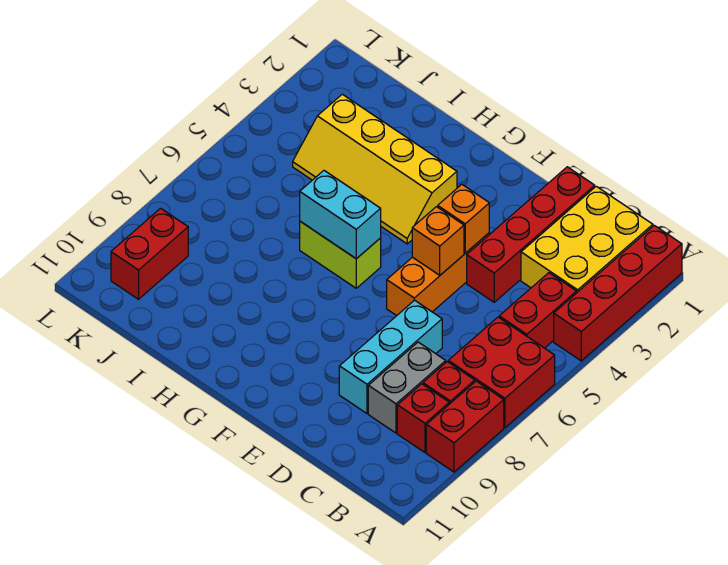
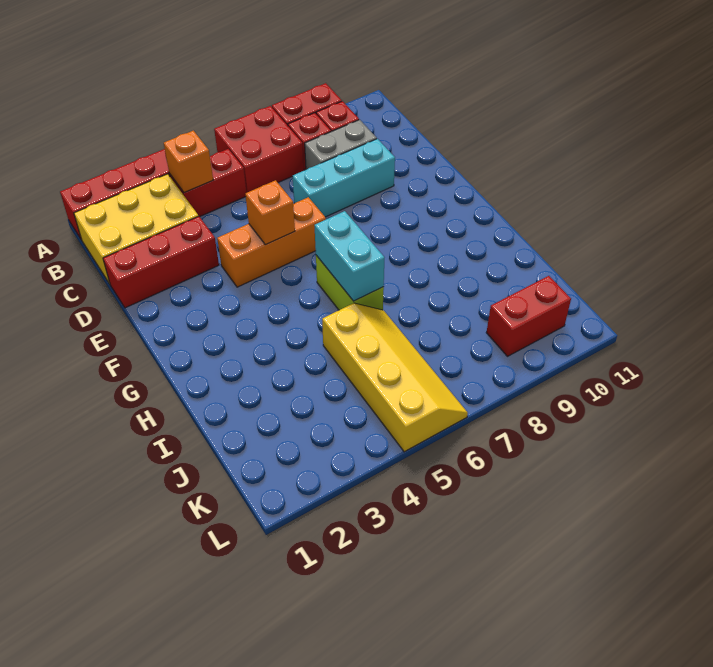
red 1x4 brick [467,167,595,302] -> red 1x3 brick [103,216,219,308]
orange 1x1 brick [438,185,489,253] -> orange 1x1 brick moved to [164,131,213,193]
yellow 2x4 slope [293,94,457,244] -> yellow 2x4 slope moved to [322,303,468,452]

